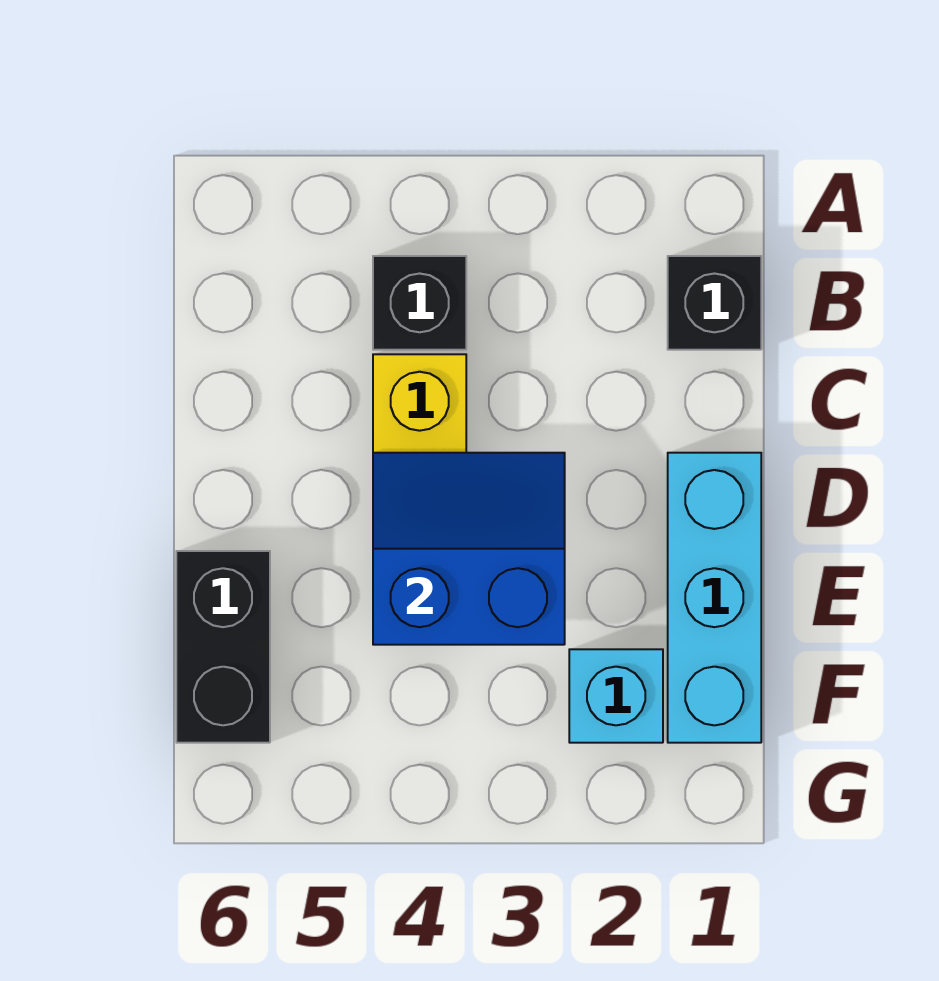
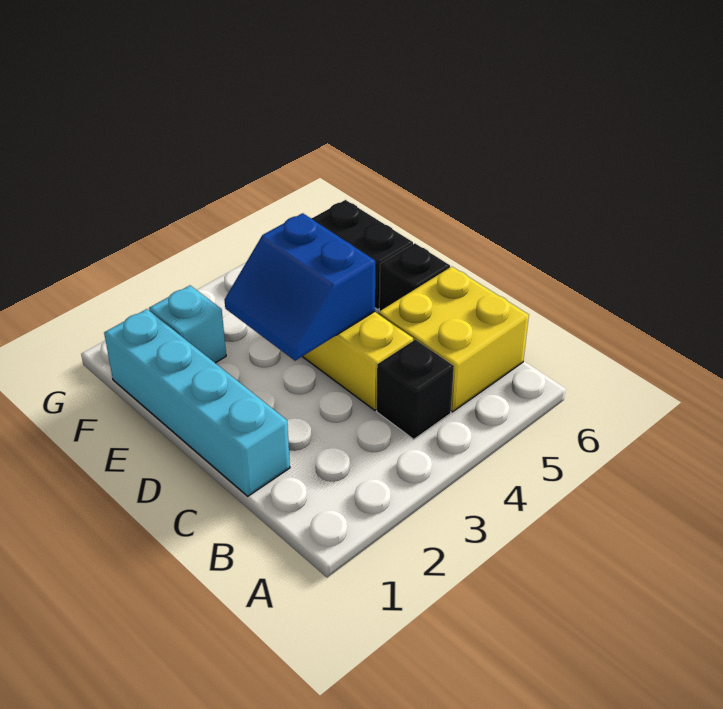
black 1x1 brick [668,256,761,350] -> black 1x1 brick moved to [379,243,450,311]
none -> yellow 2x2 brick [379,267,529,412]
cyan 1x3 brick [668,453,761,743] -> cyan 1x4 brick [104,309,290,496]
blue 2x2 slope [373,453,565,645] -> blue 2x2 slope turned to [225,213,375,361]

